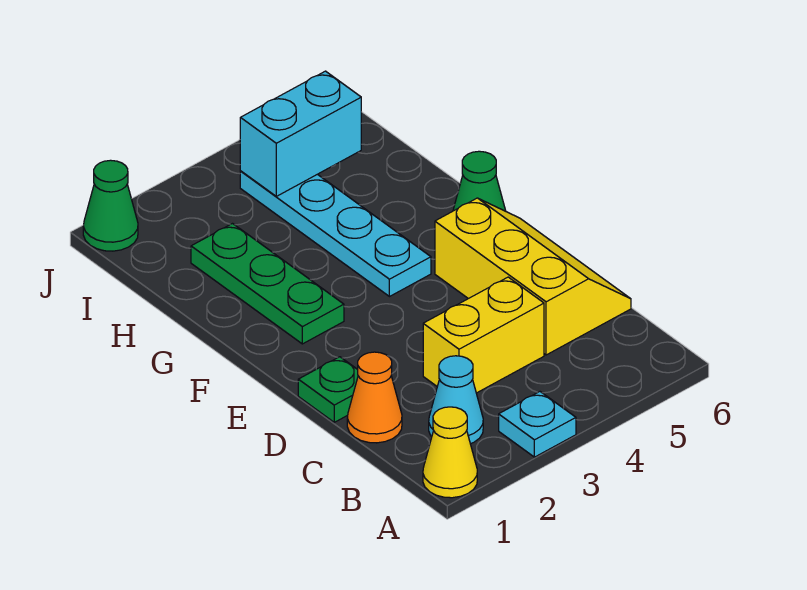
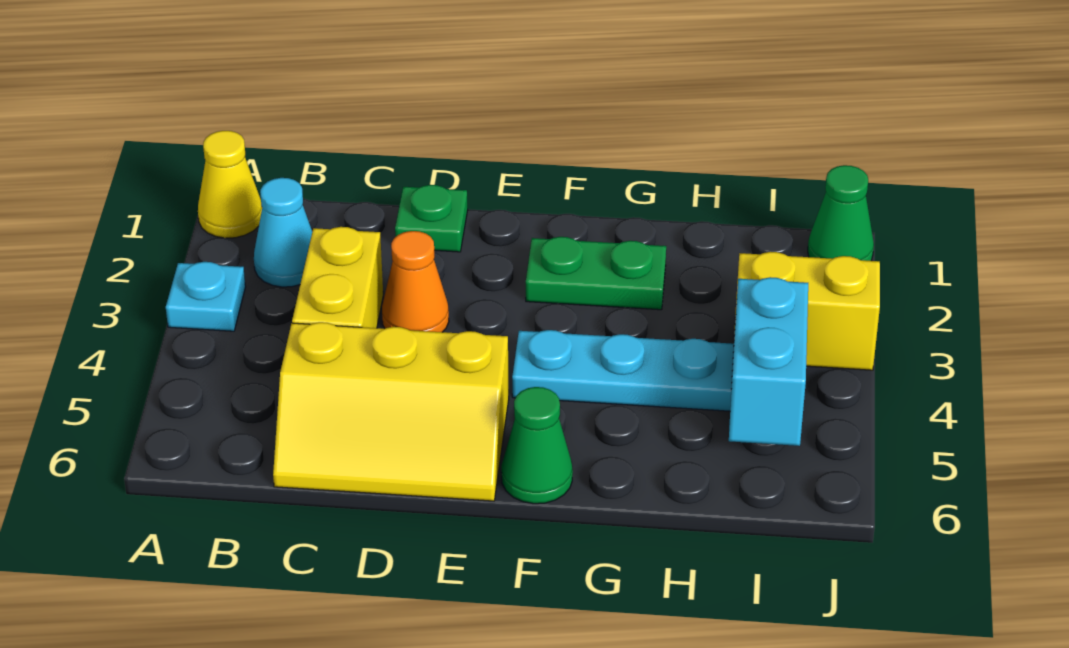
orange 1x1 cone [347,352,402,443] -> orange 1x1 cone moved to [382,231,449,332]
green 1x3 plate [191,224,344,344] -> green 1x2 plate [526,237,666,310]
none -> yellow 1x2 brick [734,252,880,370]

